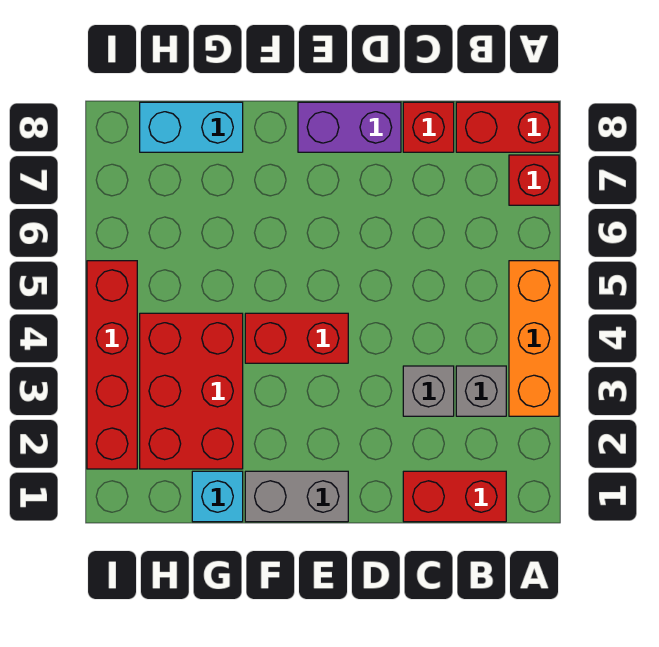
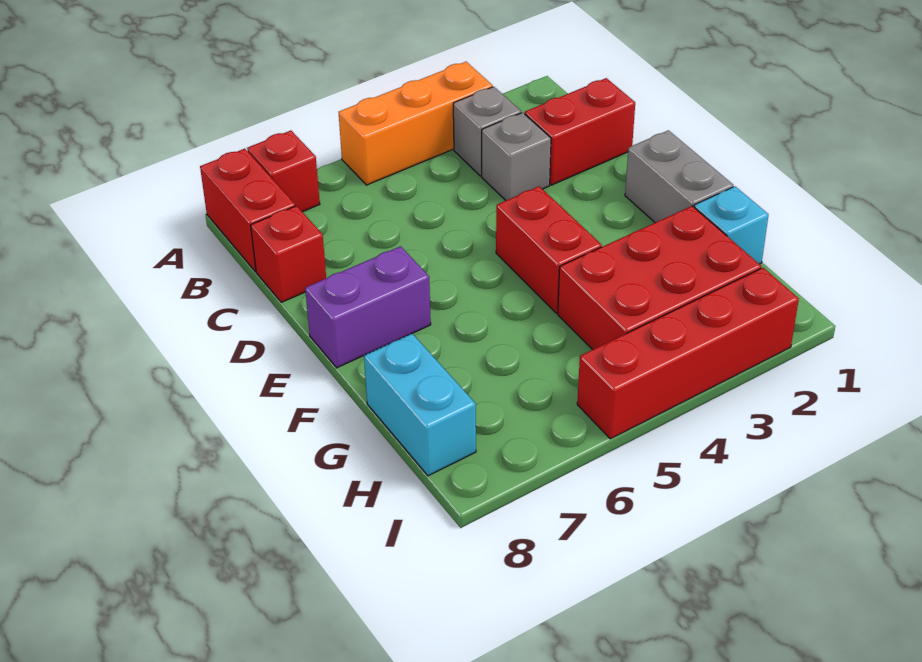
red 1x2 brick [403,471,506,522] -> red 1x2 brick turned to [525,78,635,185]
purple 1x2 brick [298,102,401,152] -> purple 1x2 brick turned to [305,246,431,368]

